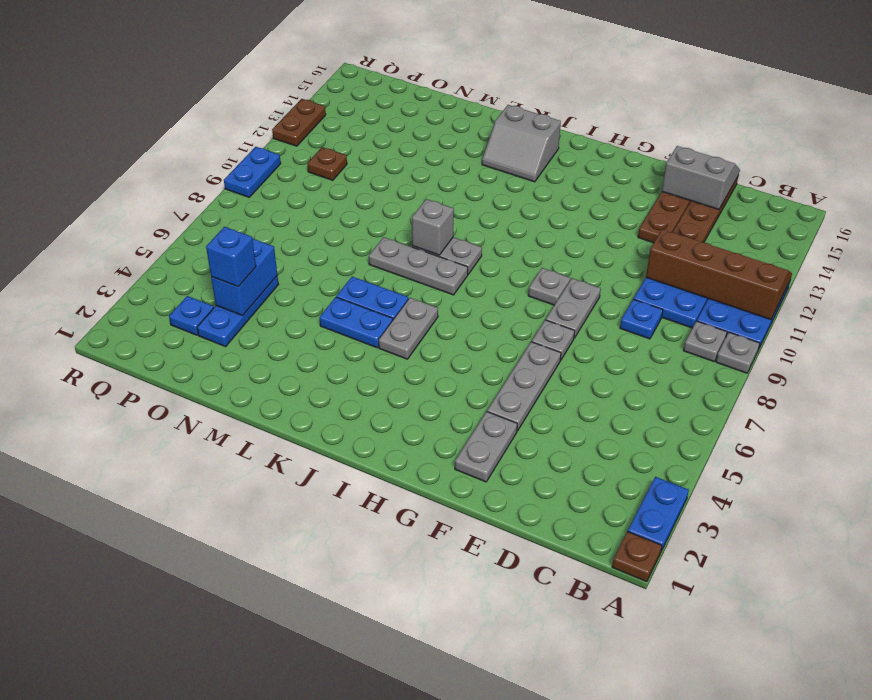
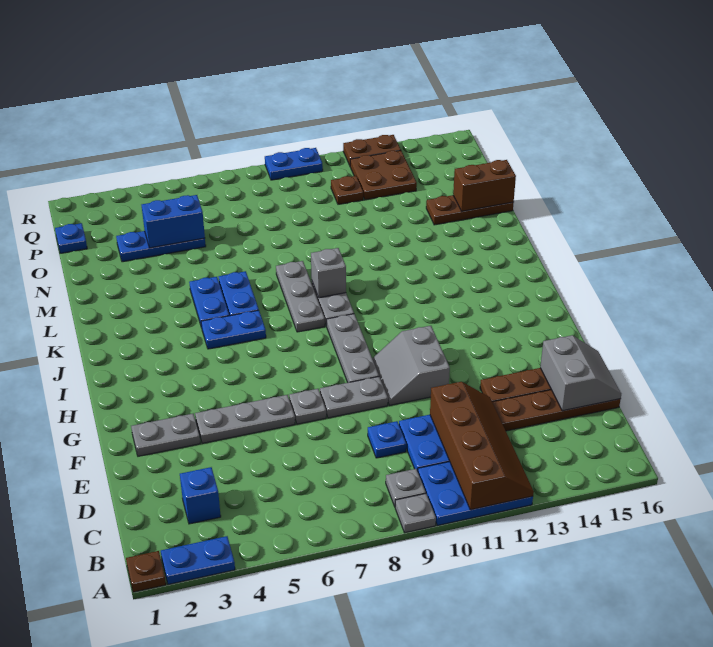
grey 1x1 plate [528,268,570,305] -> grey 1x3 plate [327,314,379,383]
grey 1x2 plate [379,298,438,359] -> blue 1x2 plate [201,310,266,349]
grey 2x2 slope [482,105,561,182] -> grey 2x2 slope moved to [372,326,450,406]
none -> brown 1x3 plate [426,195,514,225]
none -> brown 1x2 brick [453,160,516,211]
blue 1x1 brick [206,227,256,287] -> blue 1x1 brick moved to [180,467,221,524]
blue 1x1 plate [169,296,214,335] -> blue 1x1 plate moved to [55,223,87,253]
none -> brown 2x2 plate [350,151,417,200]

